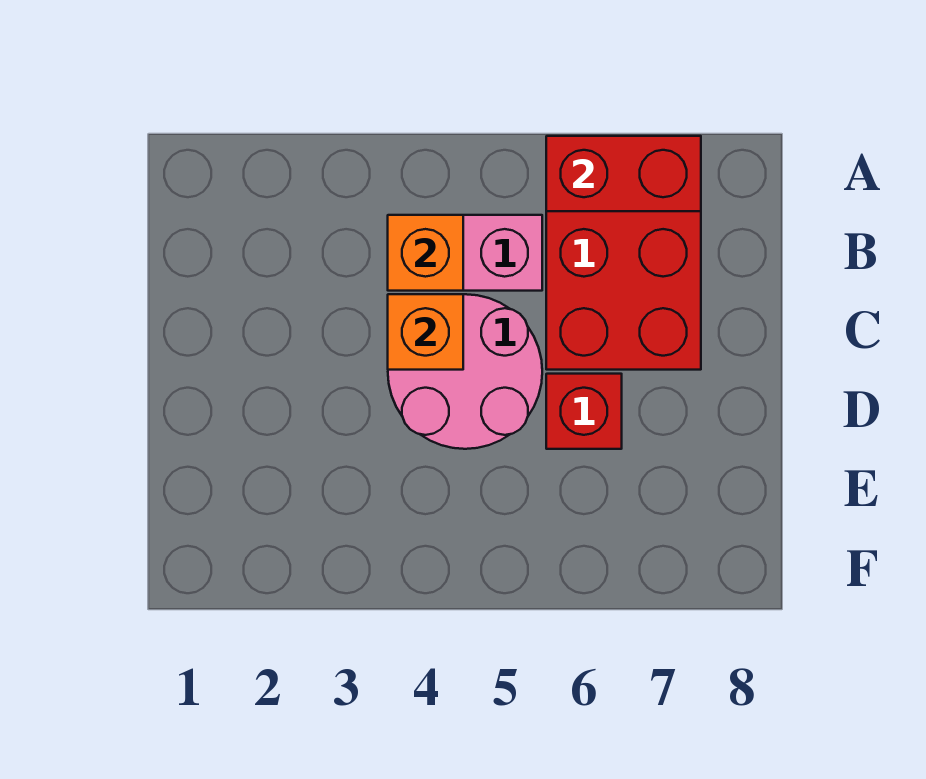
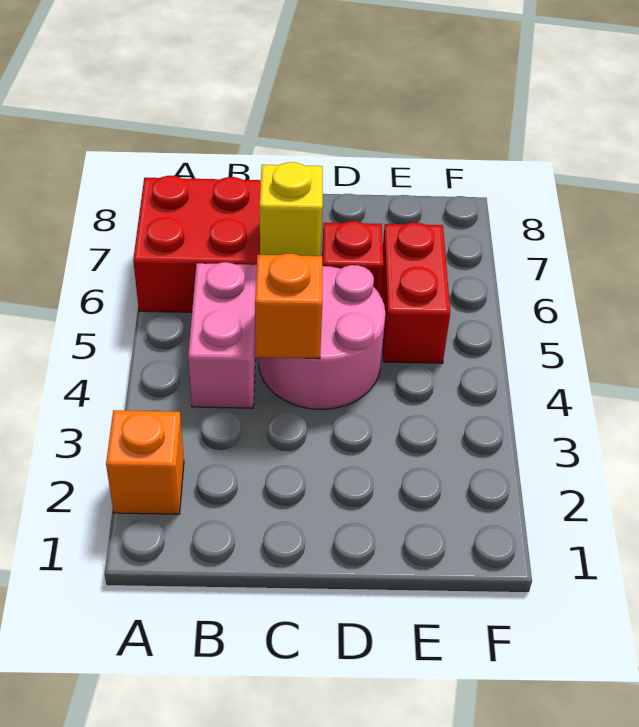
red 1x2 brick [546,136,701,211] -> red 1x2 brick moved to [381,222,450,363]
orange 1x1 brick [388,215,463,291] -> orange 1x1 brick moved to [106,410,184,514]
none -> yellow 1x1 brick [260,162,323,256]

